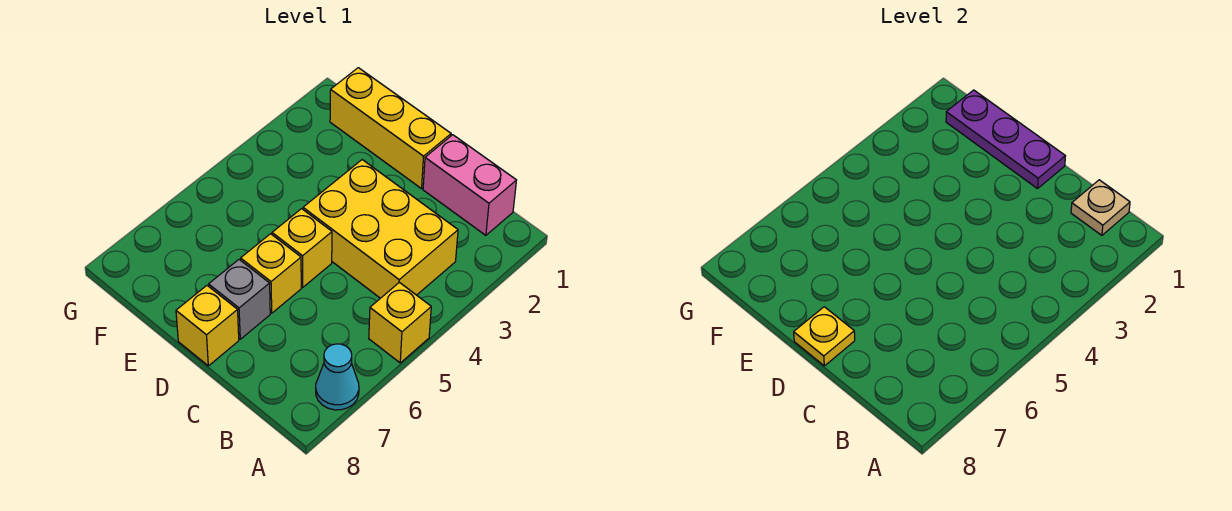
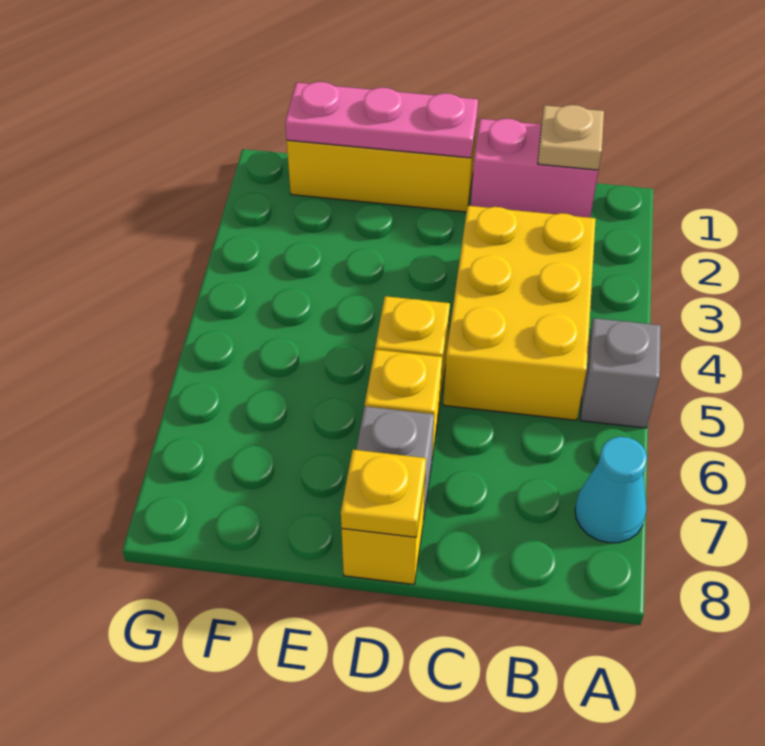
yellow 1x1 brick [369,282,431,363] -> grey 1x1 brick [580,318,661,428]
yellow 2x3 brick [303,160,458,298] -> yellow 2x3 brick turned to [443,206,596,420]
purple 1x3 plate [946,90,1065,189] -> pink 1x3 plate [285,82,478,158]

